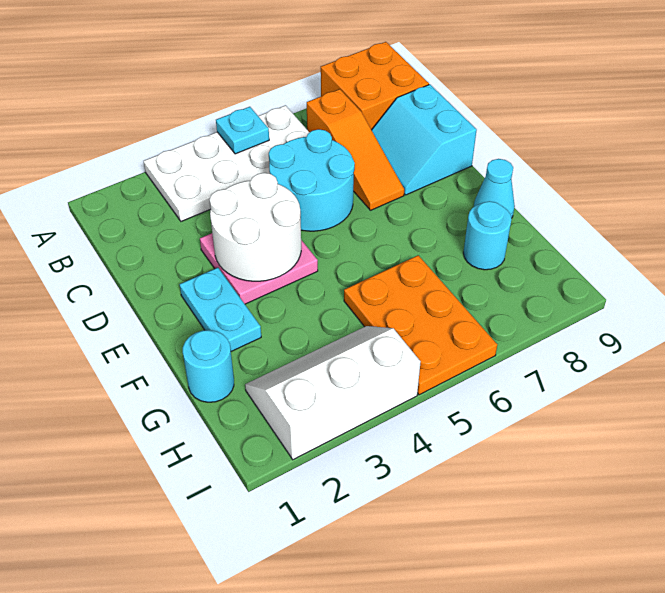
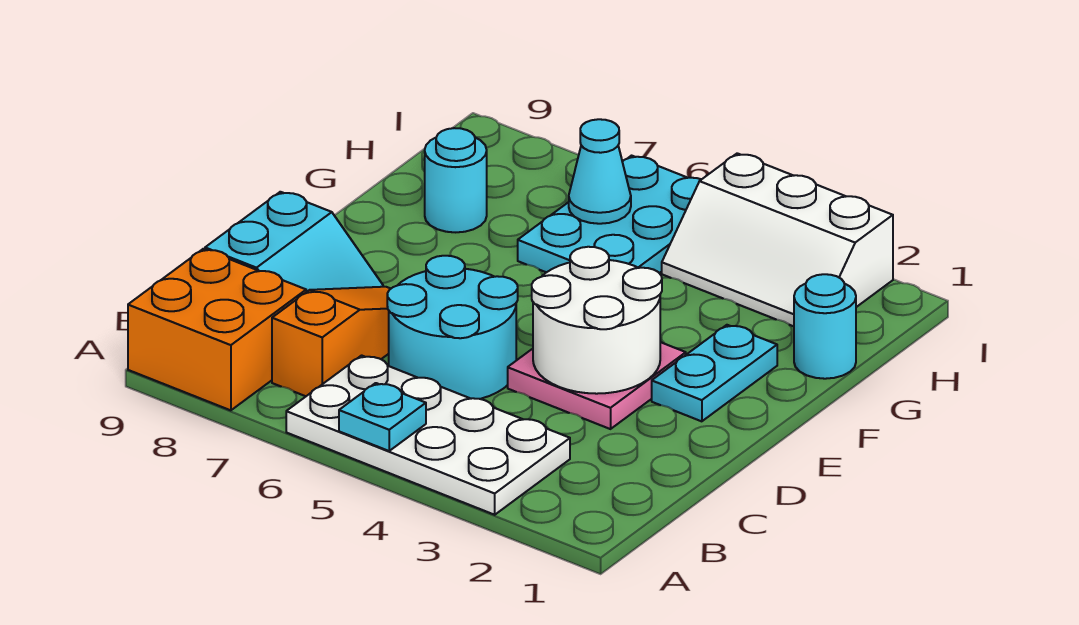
cyan 1x1 cone [474,159,515,218] -> cyan 1x1 cone moved to [569,119,631,224]
orange 2x3 plate [344,255,497,395] -> cyan 2x3 plate [518,156,702,273]

